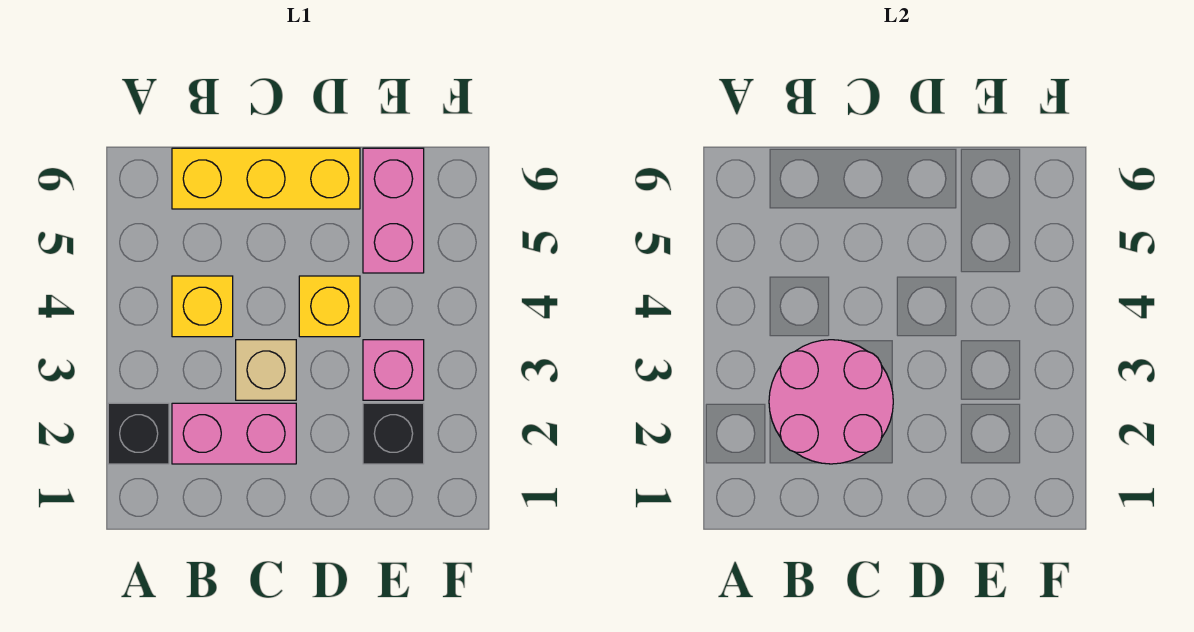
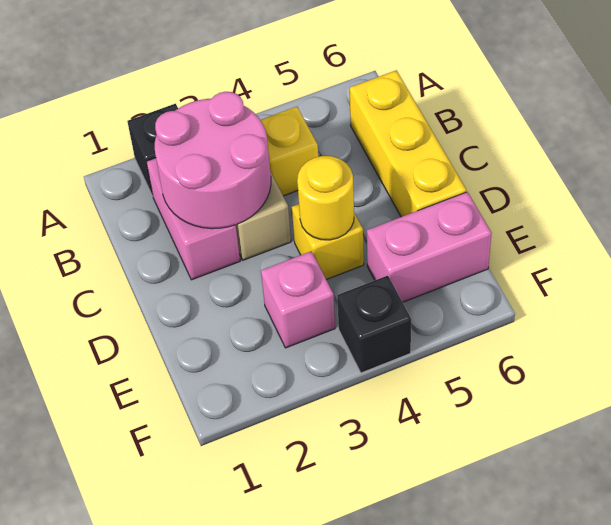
none -> yellow 1x1 round brick [297,156,354,240]
black 1x1 brick [363,403,424,464] -> black 1x1 brick moved to [337,276,411,373]

